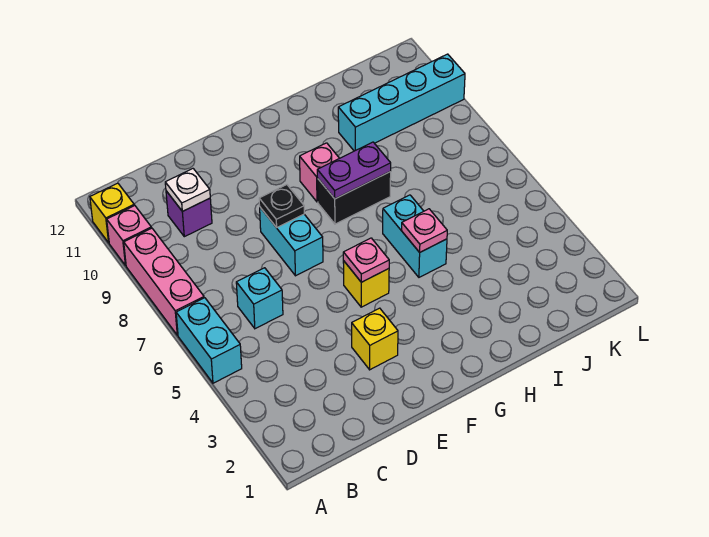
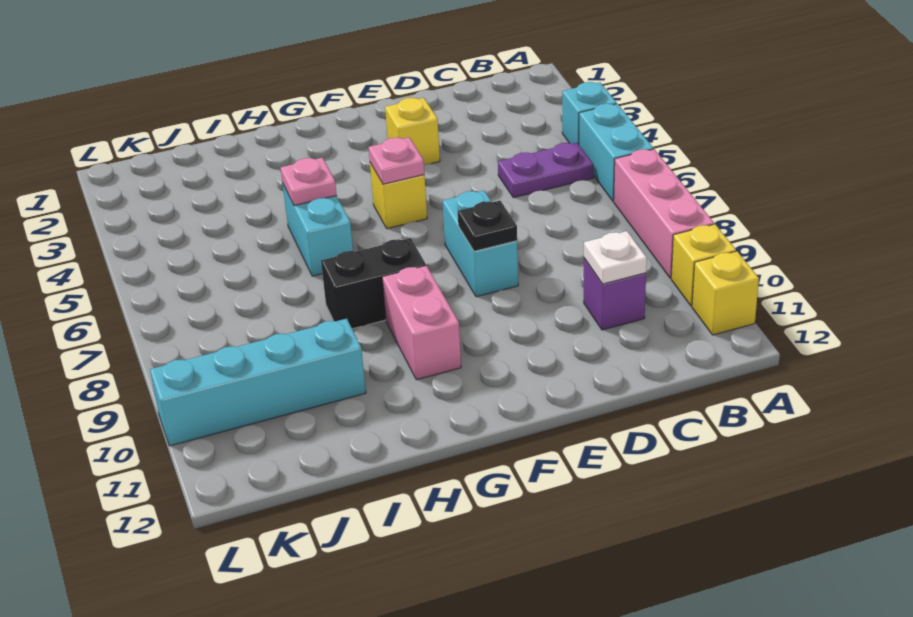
pink 1x1 brick [107,205,151,266] -> yellow 1x1 brick [671,224,736,306]
cyan 1x1 brick [236,268,283,329] -> cyan 1x1 brick moved to [562,82,617,144]
purple 1x2 plate [317,142,391,199] -> purple 1x2 plate moved to [498,143,593,198]
pink 1x1 brick [300,143,339,202] -> pink 1x2 brick [382,266,461,380]

